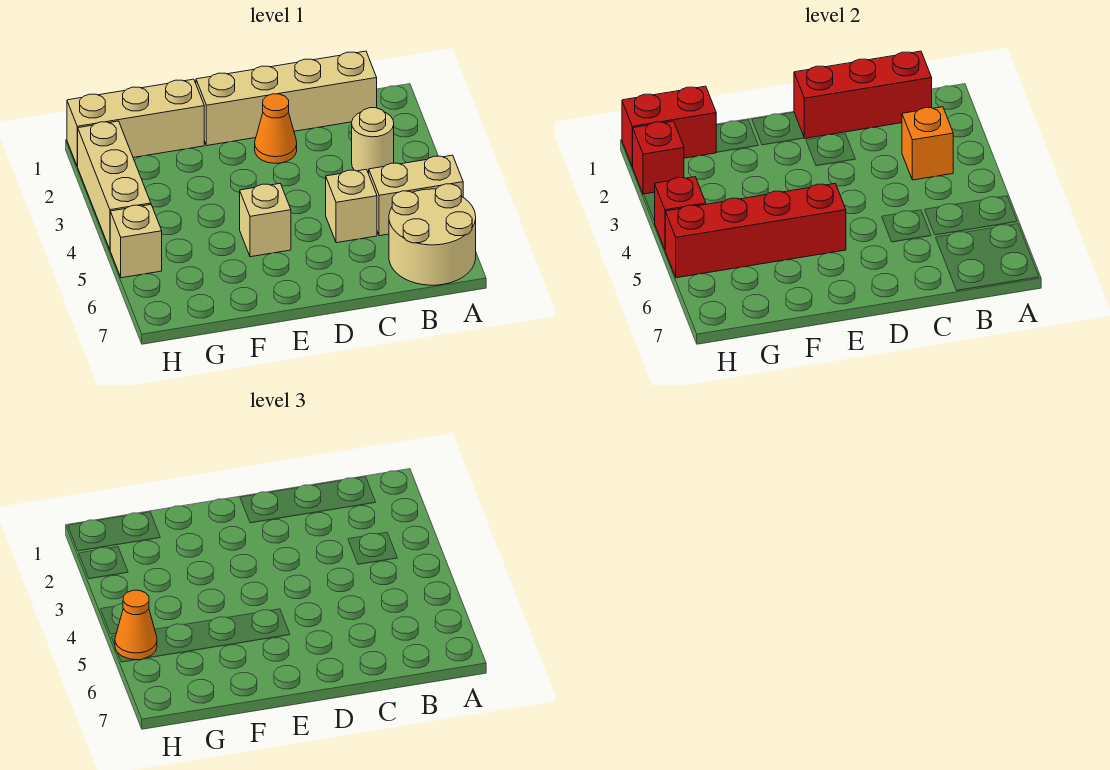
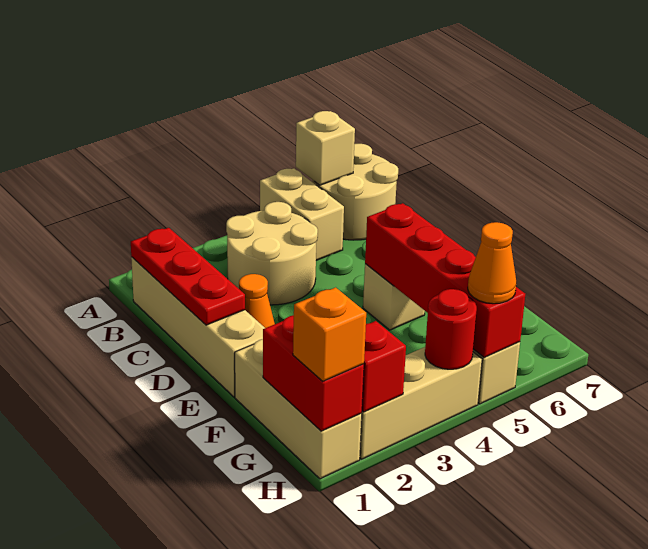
red 1x3 brick [794,51,932,139] -> red 1x3 plate [131,228,245,325]
tan 1x1 round brick [352,108,394,174] -> tan 2x2 round brick [226,202,318,305]
orange 1x1 brick [902,107,953,180] -> orange 1x1 brick moved to [293,287,366,381]
tan 1x1 brick [326,169,377,243] -> tan 1x1 brick moved to [296,111,355,185]
red 1x1 brick [655,177,706,249] -> red 1x1 round brick [425,289,477,369]

